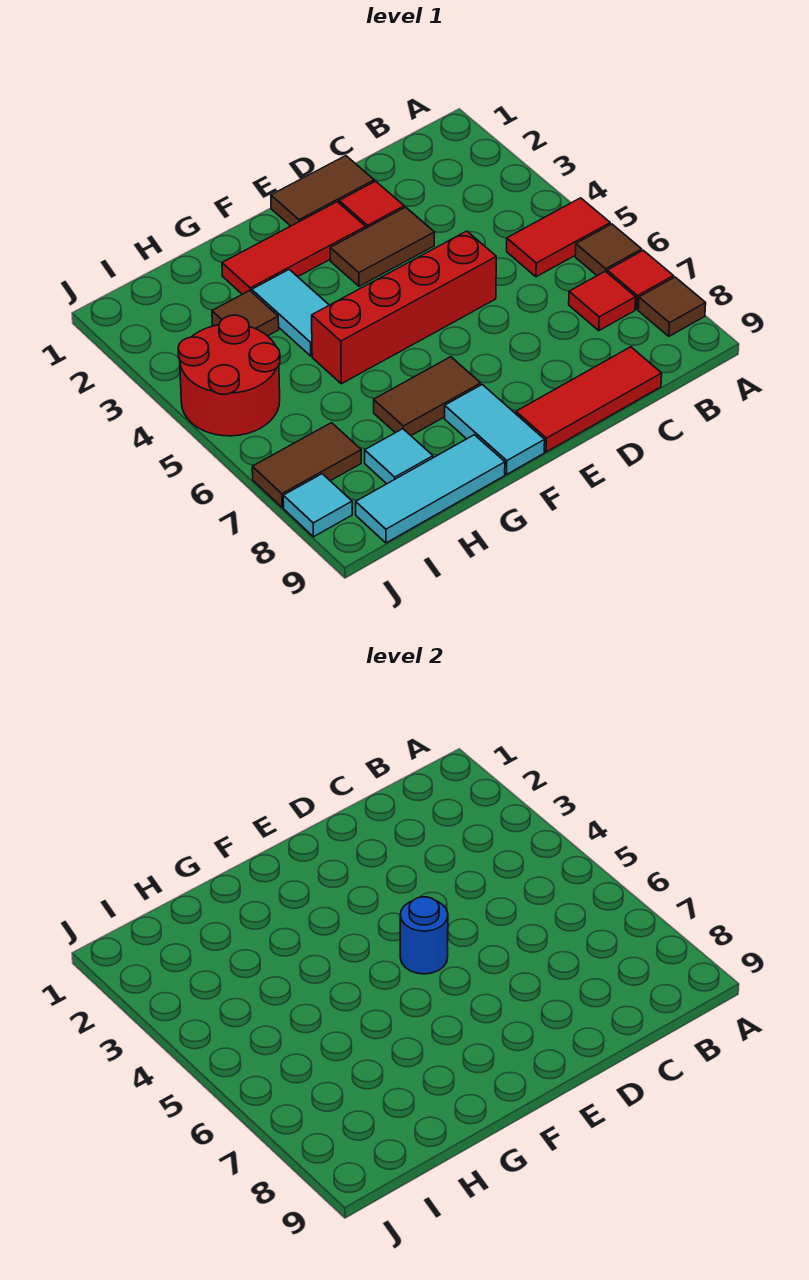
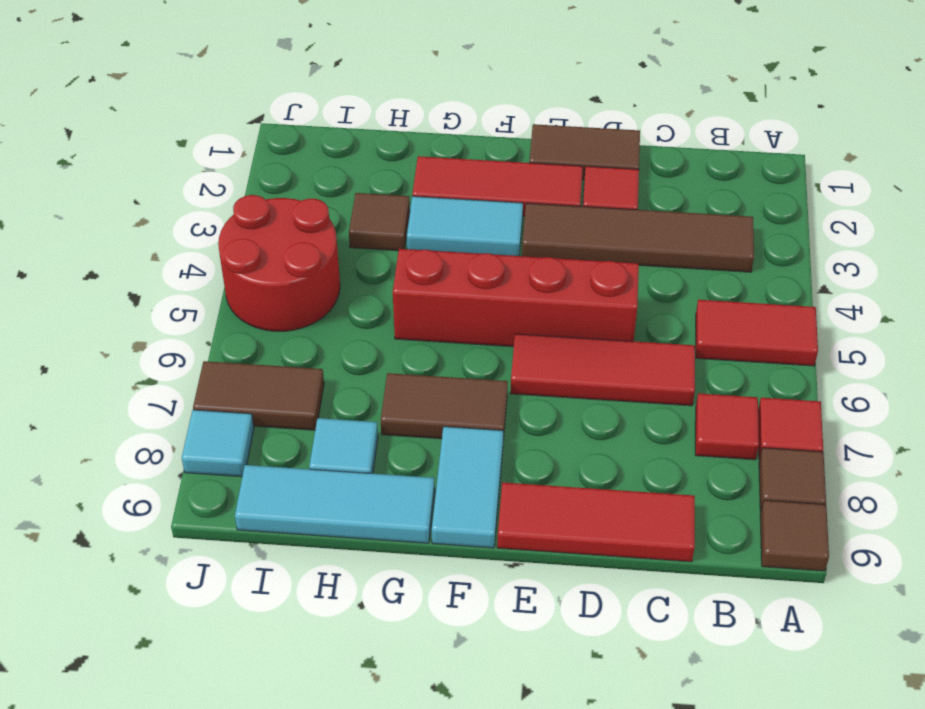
brown 1x1 tile [575,224,642,276] -> brown 1x1 tile moved to [760,500,829,571]
none -> red 1x3 tile [510,334,695,406]
brown 1x2 tile [330,207,435,286] -> brown 1x4 tile [522,203,754,272]
blue 1x1 round brick [400,897,448,974] -> none
cyan 1x2 tile [252,270,329,356] -> cyan 1x2 tile turned to [407,196,523,256]

